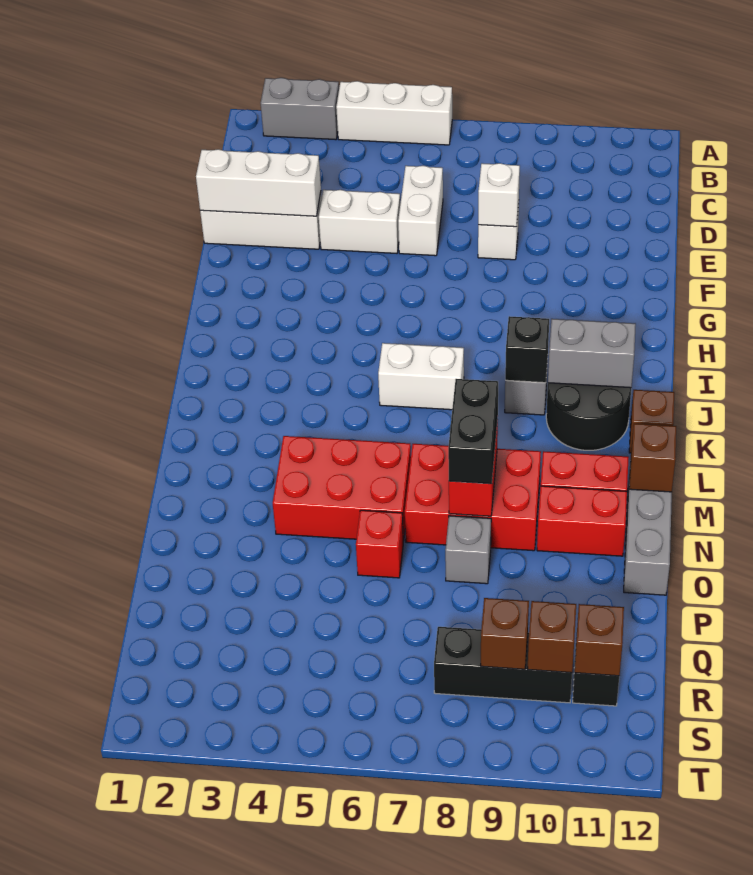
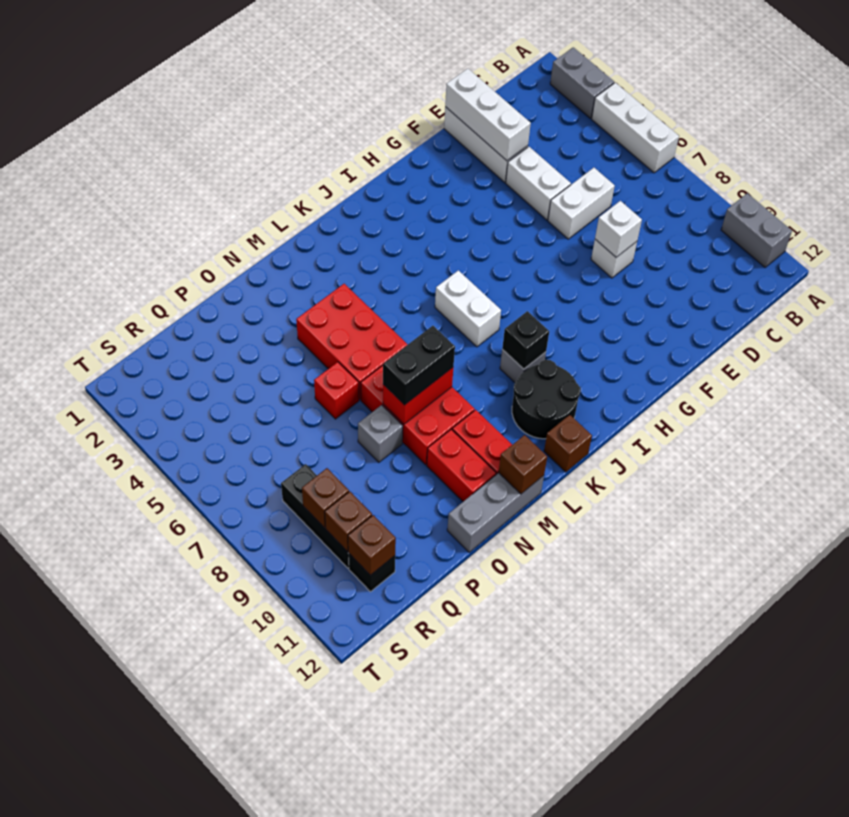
grey 1x2 brick [548,319,636,388] -> grey 1x2 brick moved to [721,193,792,267]

